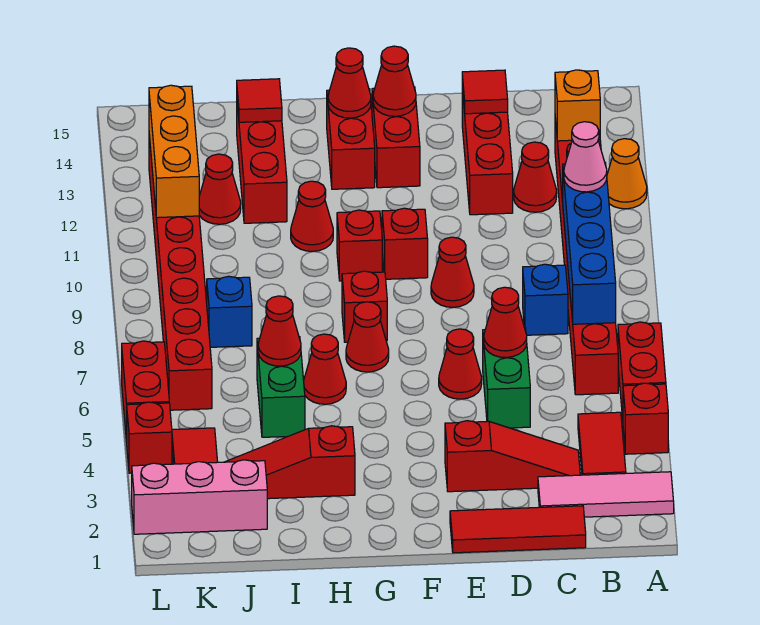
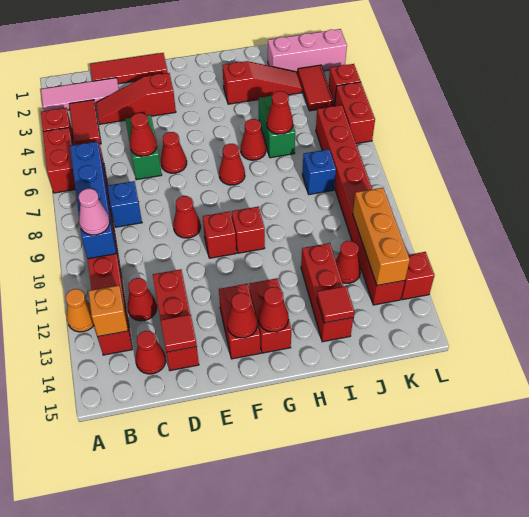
red 1x1 brick [342,271,387,342] -> red 1x1 brick moved to [401,252,434,300]
red 1x1 cone [291,181,333,251] -> red 1x1 cone moved to [136,331,166,374]

